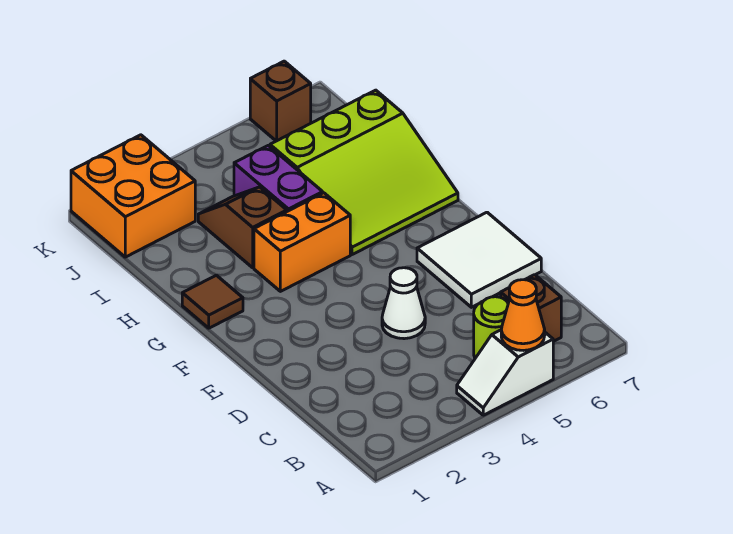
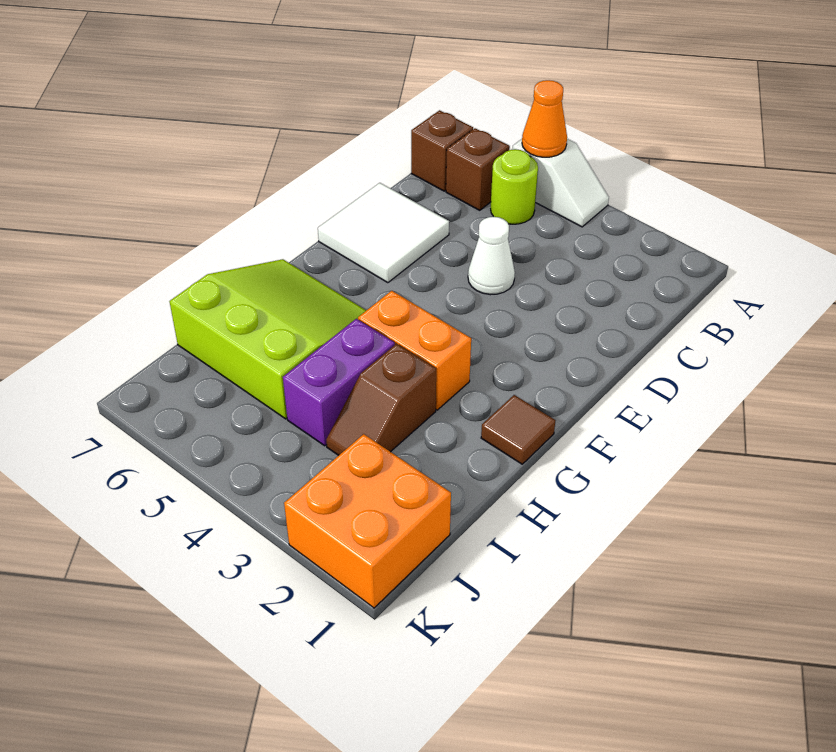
brown 1x1 brick [250,61,311,141] -> brown 1x1 brick moved to [411,110,473,191]

